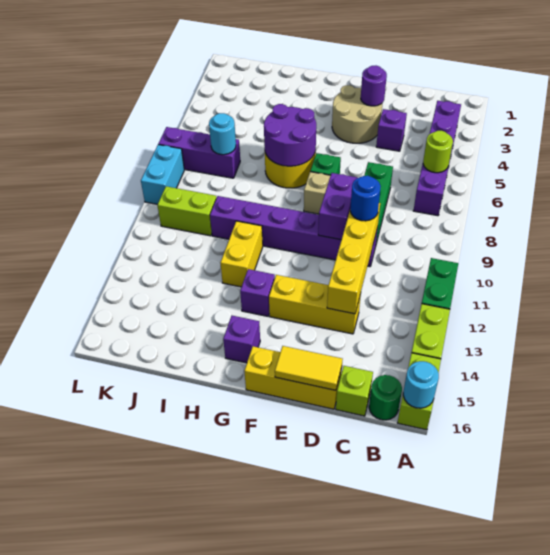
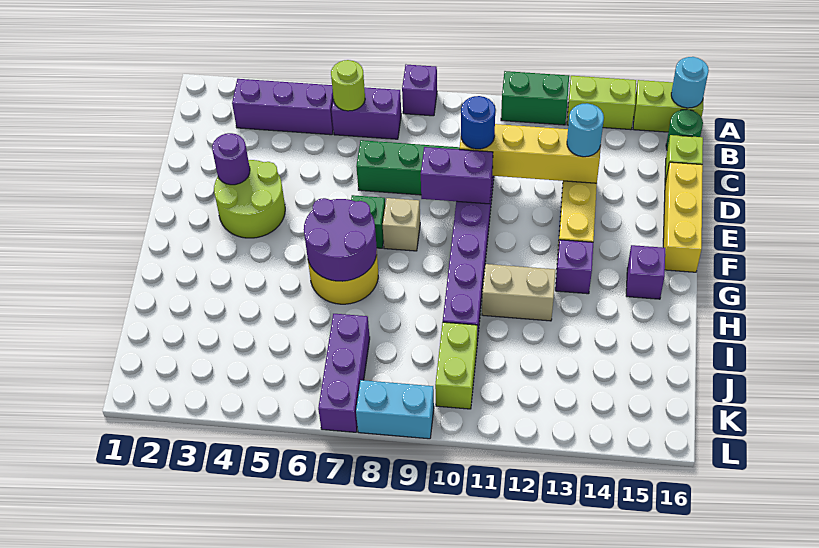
purple 1x1 brick [376,109,407,151] -> purple 1x1 brick moved to [402,65,437,116]
yellow 1x2 tile [275,346,343,390] -> none
tan 2x2 round brick [332,85,382,143] -> lime 2x2 round brick [214,160,285,238]
yellow 1x2 brick [221,221,263,287] -> tan 1x2 brick [482,264,556,321]
cyan 1x1 round brick [209,113,236,155] -> cyan 1x1 round brick moved to [567,104,604,157]

